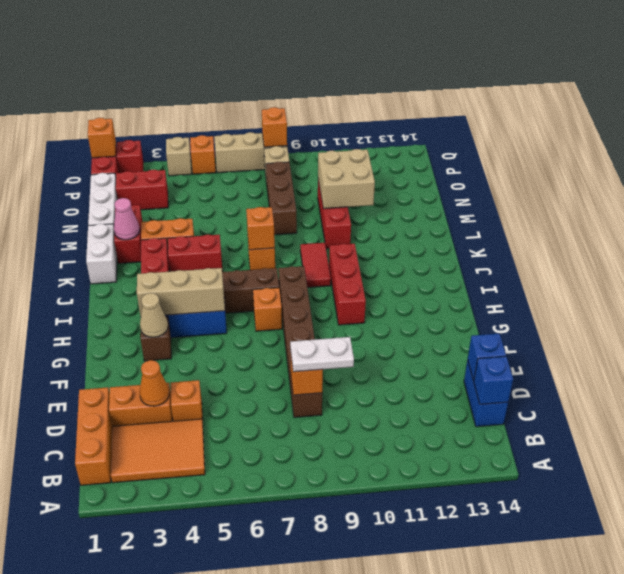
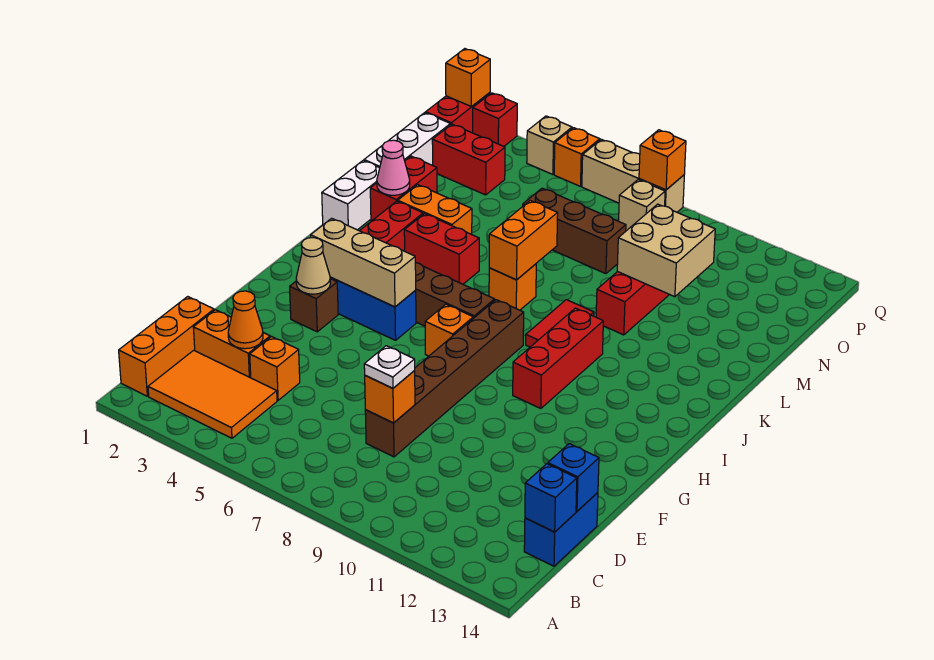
white 1x2 plate [290,337,354,372] -> white 1x1 plate [364,346,415,388]
orange 1x1 brick [246,207,275,250] -> orange 1x2 brick [489,201,558,280]
brown 1x3 brick [266,162,297,235] -> brown 1x3 brick turned to [523,188,626,274]

